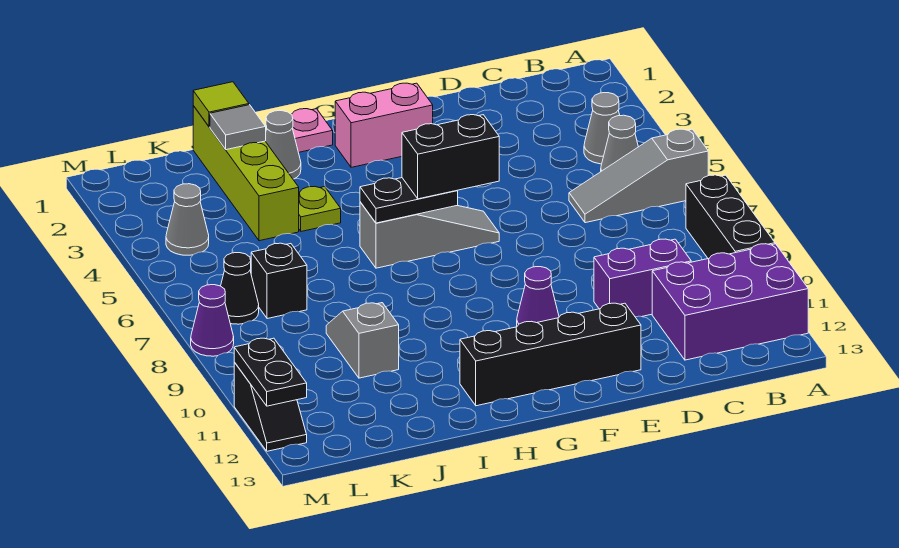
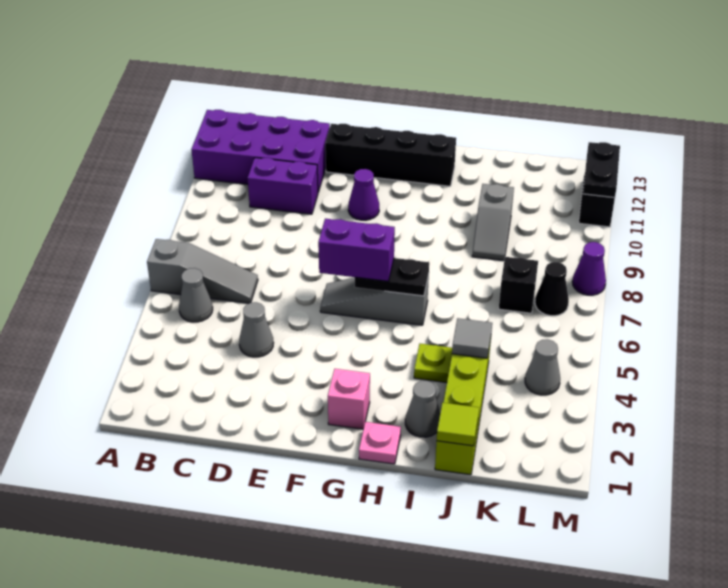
black 1x3 brick [686,175,775,259] -> none
purple 2x3 brick [652,244,808,360] -> purple 2x4 brick [191,110,330,192]
grey 1x1 cone [584,93,620,164] -> grey 1x1 cone moved to [239,302,274,357]
pink 1x2 brick [335,83,433,167] -> pink 1x1 brick [328,369,370,429]
black 1x2 brick [402,115,499,199] -> purple 1x2 brick [318,219,395,281]
grey 1x1 tile [210,105,266,150] -> grey 1x1 tile moved to [452,318,492,358]

